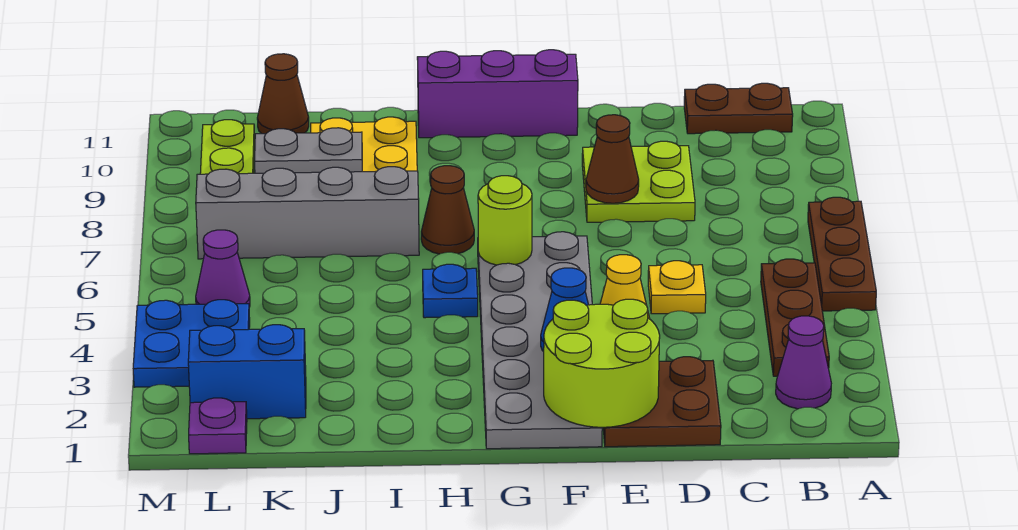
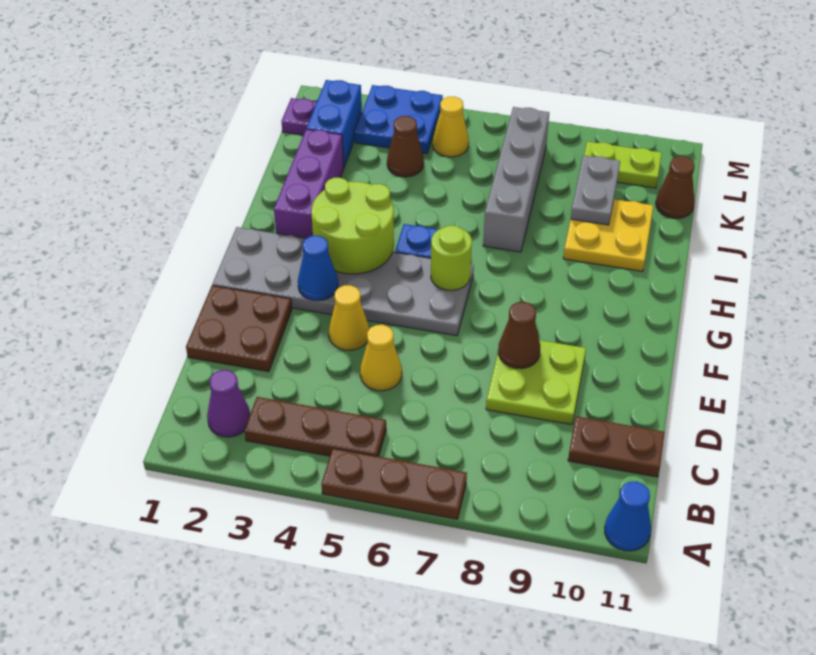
none -> blue 1x1 cone [605,482,651,551]
brown 1x2 plate [684,83,793,134] -> brown 1x2 plate turned to [568,416,665,477]
yellow 1x1 plate [648,261,706,314] -> yellow 1x1 cone [360,325,402,391]
lime 2x2 round brick [544,299,660,427] -> lime 2x2 round brick moved to [311,178,394,274]
purple 1x3 brick [417,50,578,138] -> purple 1x3 brick moved to [274,129,344,238]
brown 1x1 cone [421,166,474,254] -> brown 1x1 cone moved to [387,116,424,177]
purple 1x1 cone [196,230,250,307] -> yellow 1x1 cone [433,97,469,157]

